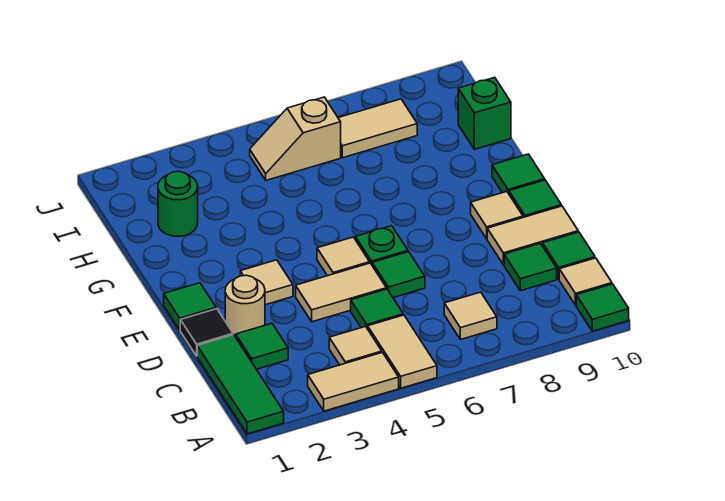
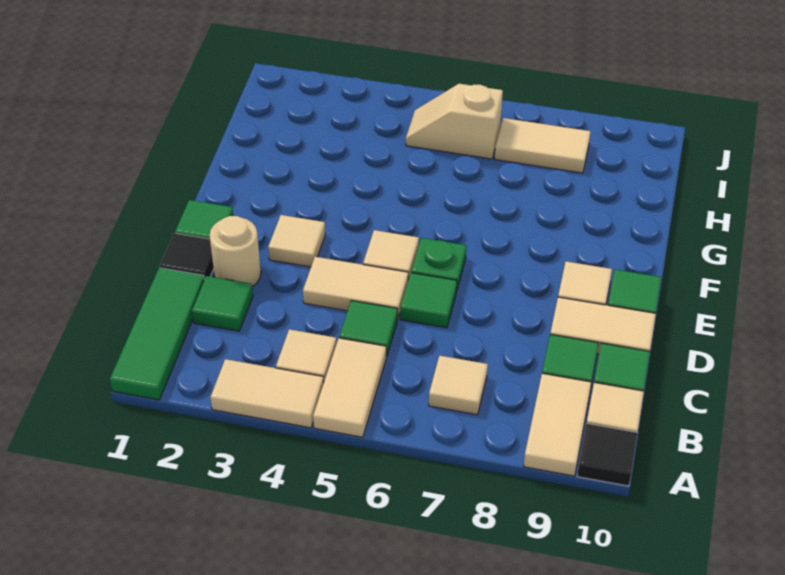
none -> tan 1x2 tile [524,373,591,476]
green 1x1 tile [576,284,629,331] -> black 1x1 tile [577,424,637,486]
green 1x1 tile [492,154,545,194] -> none
green 1x1 round brick [158,172,198,236] -> none
green 1x1 brick [458,77,511,149] -> none

